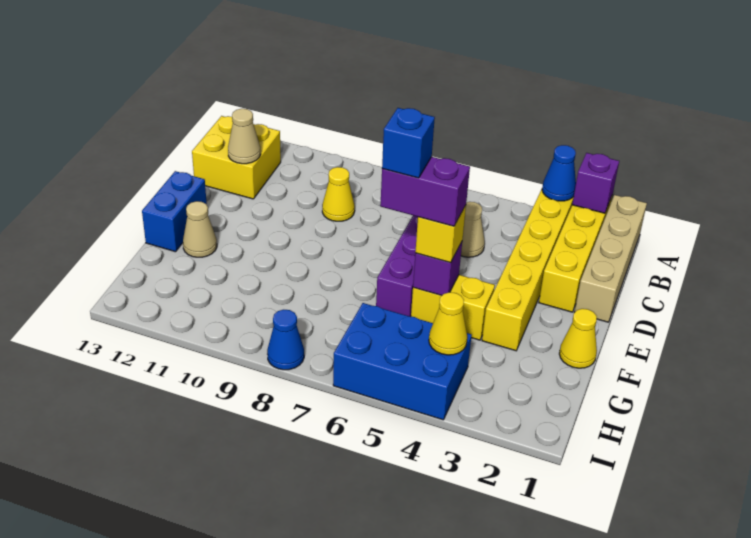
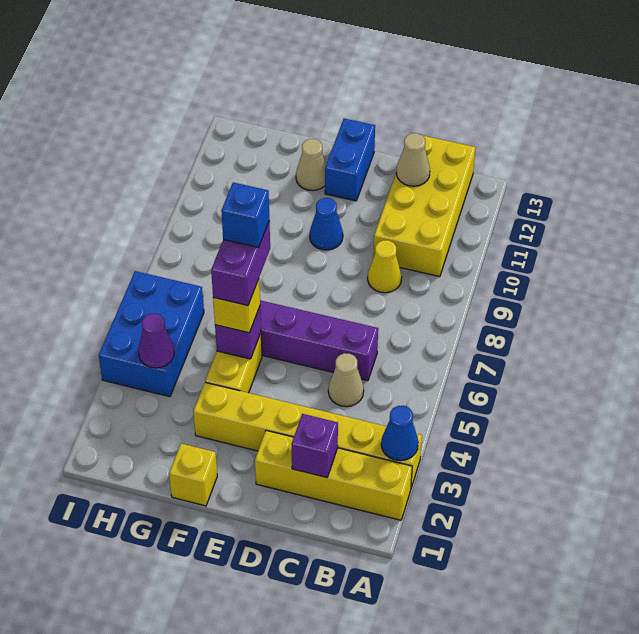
tan 1x4 brick [574,195,647,322] -> none
purple 1x1 brick [572,153,619,213] -> purple 1x1 brick moved to [291,414,338,478]
yellow 2x2 brick [192,116,281,199] -> yellow 2x4 brick [373,133,476,277]
blue 1x2 brick [142,171,207,252] -> blue 1x2 brick turned to [325,118,375,201]
yellow 1x1 cone [559,309,597,368] -> yellow 1x1 brick [169,443,217,506]
yellow 1x1 cone [429,292,467,355] -> purple 1x1 cone [138,314,174,368]
blue 1x1 cone [267,310,304,370] -> blue 1x1 cone moved to [310,198,343,250]

